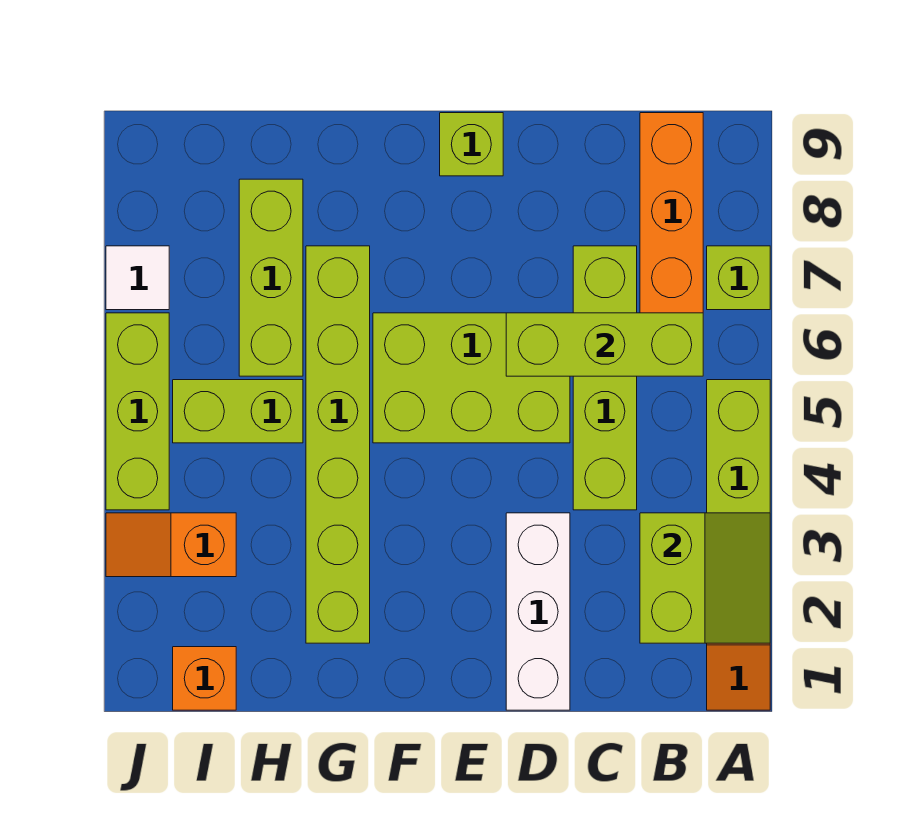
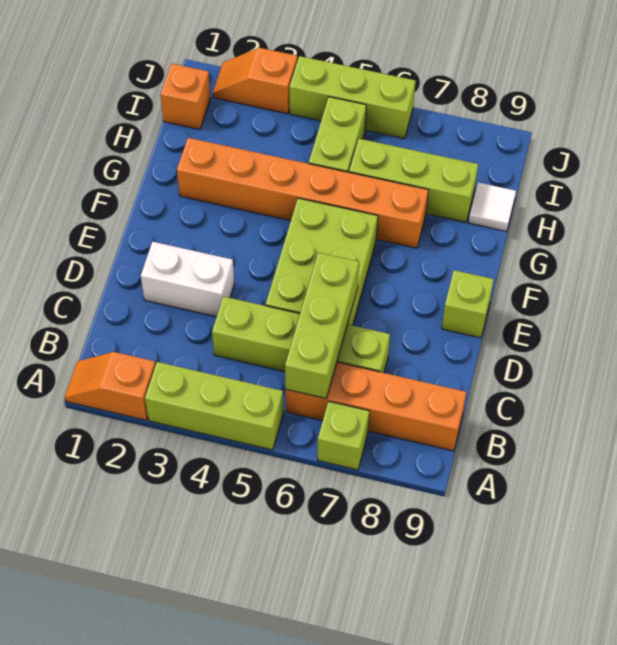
lime 2x2 slope [640,513,770,643] -> none
white 1x3 brick [506,513,570,710] -> white 1x2 brick [141,242,234,317]
lime 1x6 brick [306,246,370,643] -> orange 1x6 brick [177,138,428,248]
orange 1x2 slope [106,513,236,577] -> orange 1x2 slope turned to [213,48,297,114]
white 1x1 tile [106,246,169,310] -> white 1x1 tile moved to [469,182,516,231]

